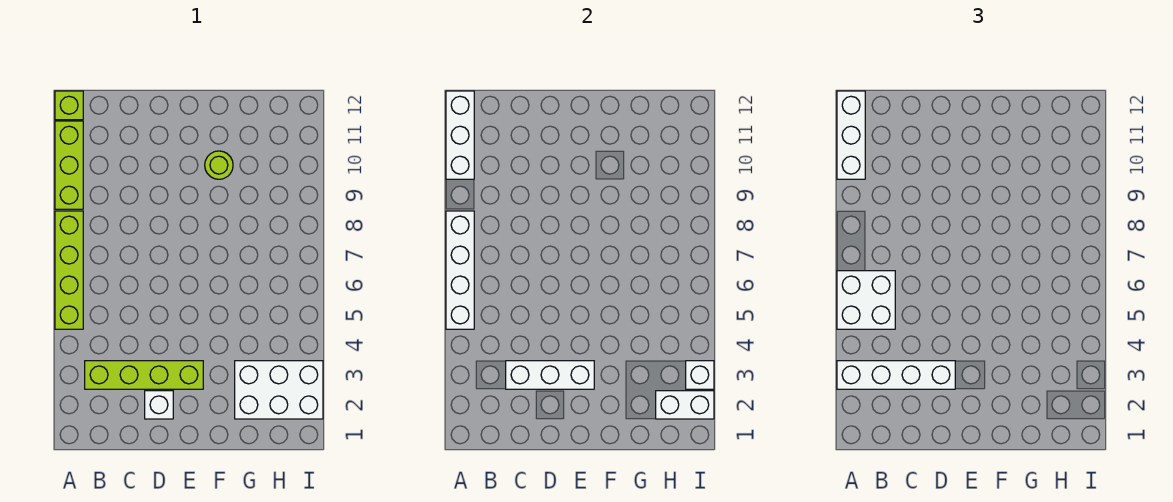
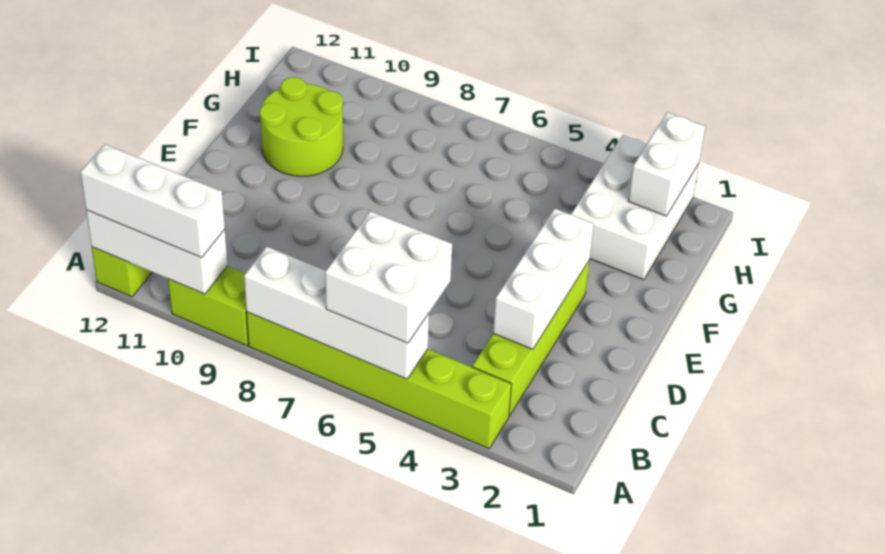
white 1x4 brick [837,361,955,389] -> none
lime 1x4 brick [55,211,83,329] -> lime 1x6 brick [246,312,512,449]
lime 1x3 brick [55,121,83,209] -> lime 1x2 brick [168,266,249,346]
white 1x1 brick [145,391,173,419] -> none
lime 1x1 round brick [205,151,233,179] -> lime 2x2 round brick [260,77,343,176]
white 1x1 brick [686,361,714,389] -> none

